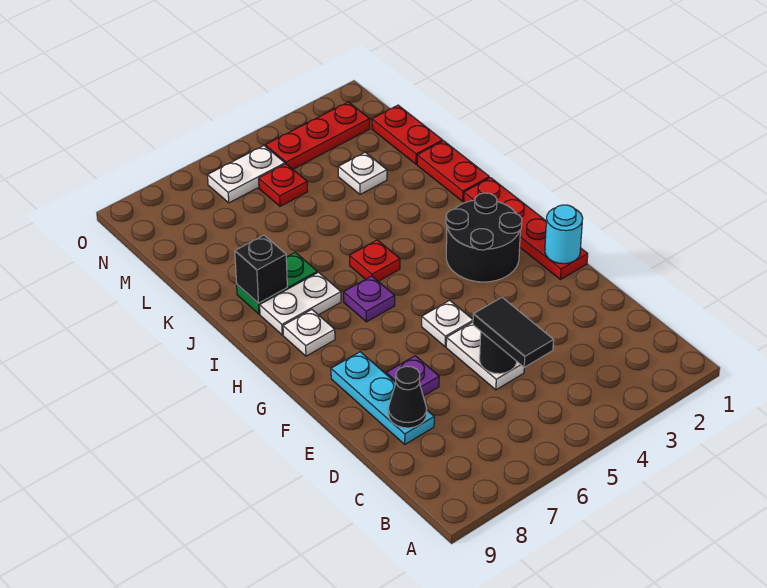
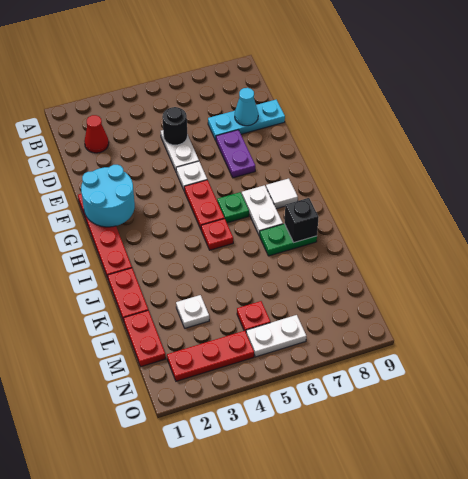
none -> red 1x1 cone [84,115,109,153]
black 1x2 tile [473,297,554,367] -> none
cyan 1x3 plate [331,352,434,444] -> cyan 1x3 plate turned to [208,100,285,140]
black 1x1 cone [388,366,427,428] -> cyan 1x1 cone [235,88,258,126]
purple 1x1 plate [386,356,439,396] -> purple 1x2 plate [216,130,255,178]
cyan 1x1 round brick [545,205,583,264] -> cyan 2x2 round brick [81,165,135,227]
black 2x2 round brick [446,193,522,282] -> none
none -> red 1x2 plate [184,180,224,229]
purple 1x1 plate [344,276,395,322] -> green 1x1 plate [217,192,249,223]
white 1x1 plate [283,310,335,356] -> white 1x1 tile [266,179,298,209]
white 1x2 plate [260,272,341,335] -> white 1x2 plate turned to [242,185,283,236]

